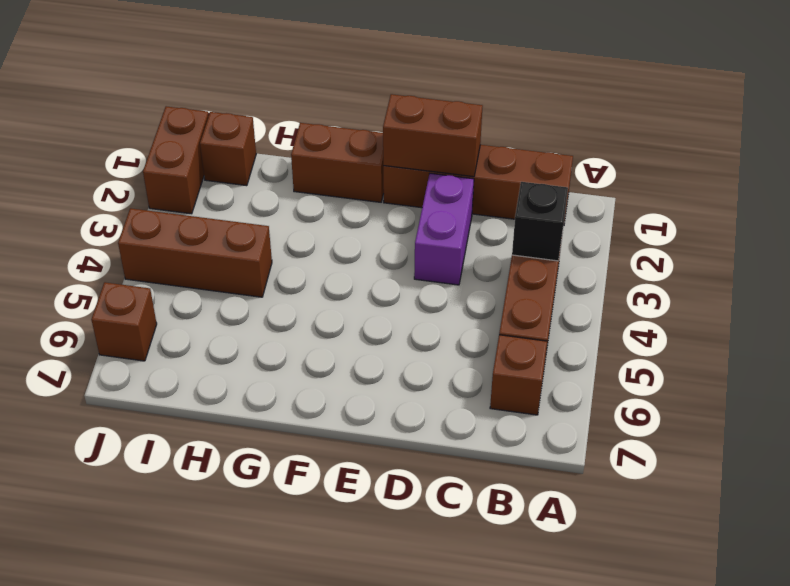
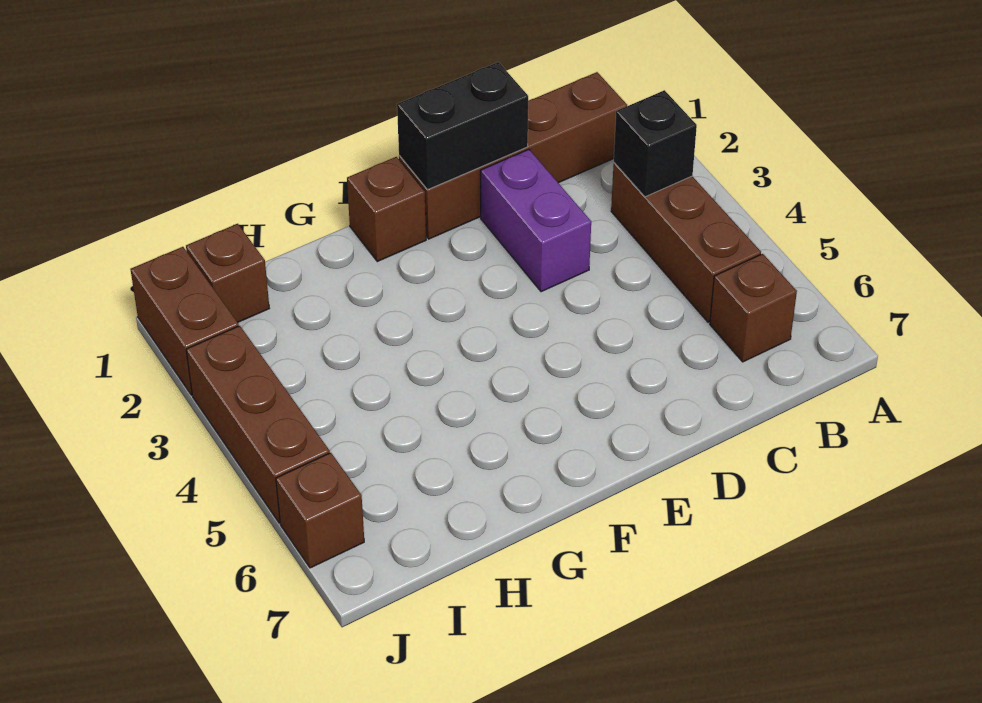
brown 1x2 brick [383,94,483,177] -> black 1x2 brick [397,62,528,190]
brown 1x2 brick [291,123,384,202] -> brown 1x1 brick [347,157,426,262]
brown 1x3 brick [118,208,272,297] -> brown 1x3 brick turned to [186,326,330,523]

